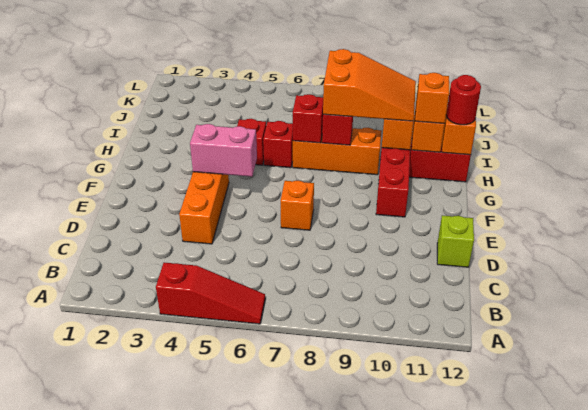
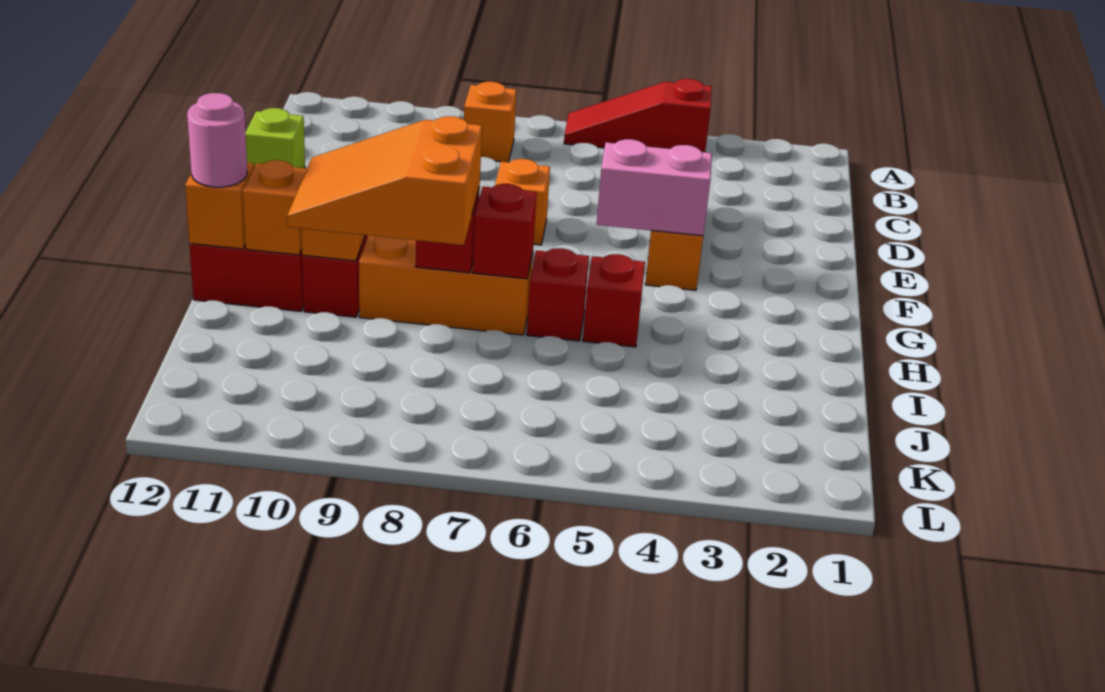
orange 1x1 brick [415,73,449,124] -> orange 1x1 brick moved to [464,82,516,162]
red 1x1 round brick [446,75,481,125] -> pink 1x1 round brick [187,93,247,187]

